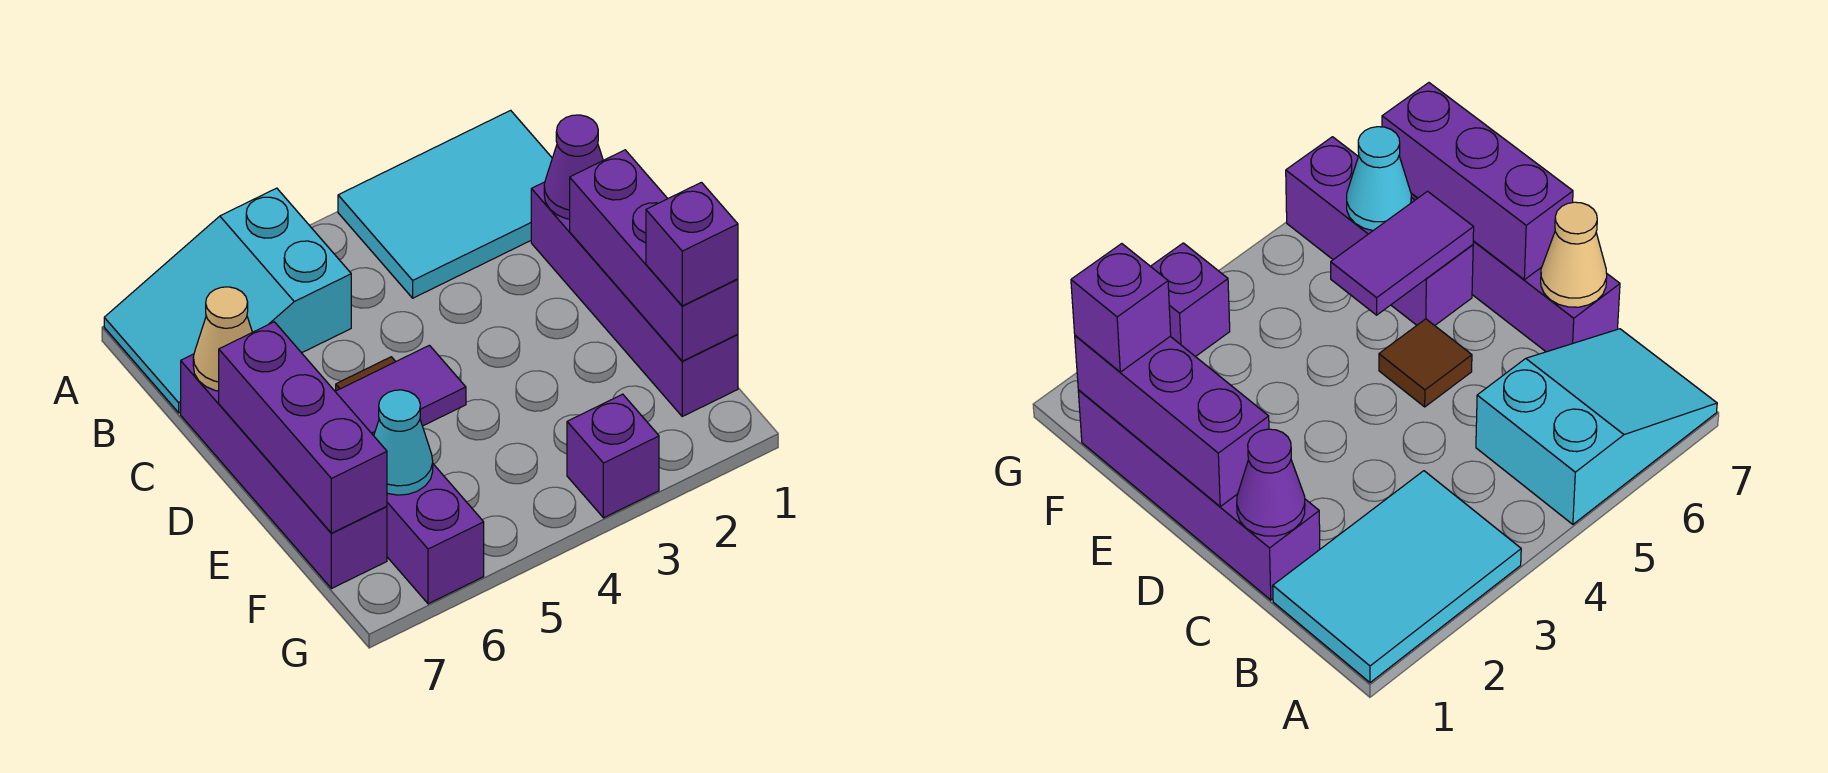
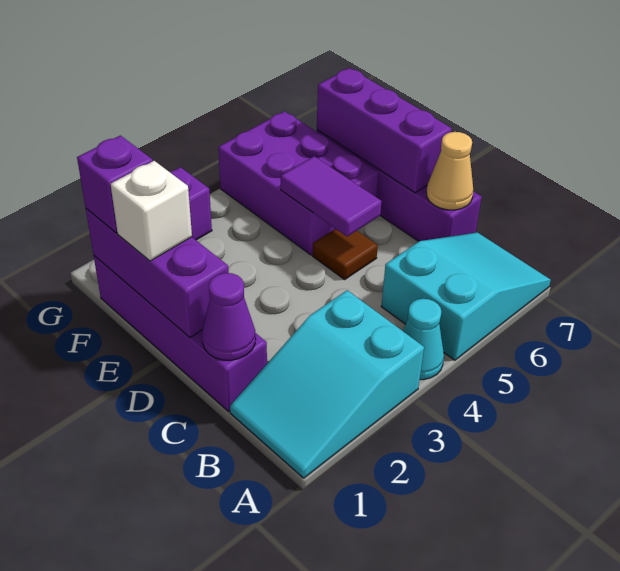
cyan 2x3 tile [338,110,552,298] -> cyan 2x3 slope [230,290,424,478]
none -> white 1x1 brick [111,161,192,261]
purple 1x2 tile [335,345,466,436] -> purple 1x2 tile turned to [281,156,382,236]
purple 1x3 brick [387,464,484,604] -> purple 2x3 brick [218,111,379,255]
cyan 1x1 cone [374,390,433,495] -> cyan 1x1 cone moved to [403,299,444,380]

